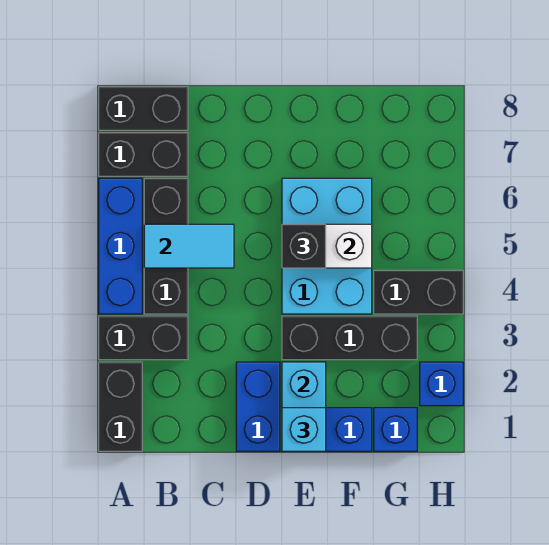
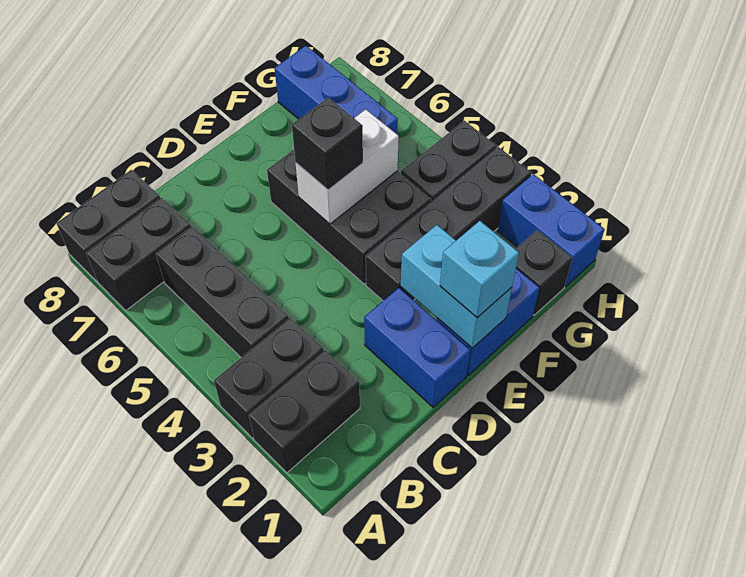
black 1x2 brick [99,362,142,451] -> black 1x2 brick turned to [249,350,360,473]
blue 1x3 brick [99,178,142,314] -> blue 1x3 brick moved to [275,46,398,134]
cyan 1x2 tile [144,224,234,268] -> none
black 1x3 brick [282,316,417,360] -> black 1x4 brick [366,147,531,301]
cyan 2x3 brick [282,178,372,314] -> black 2x3 brick [267,150,431,284]
blue 1x1 brick [374,408,417,451] -> black 1x1 brick [516,230,572,315]
blue 1x1 brick [420,362,463,406] -> blue 1x2 brick [498,174,605,287]

